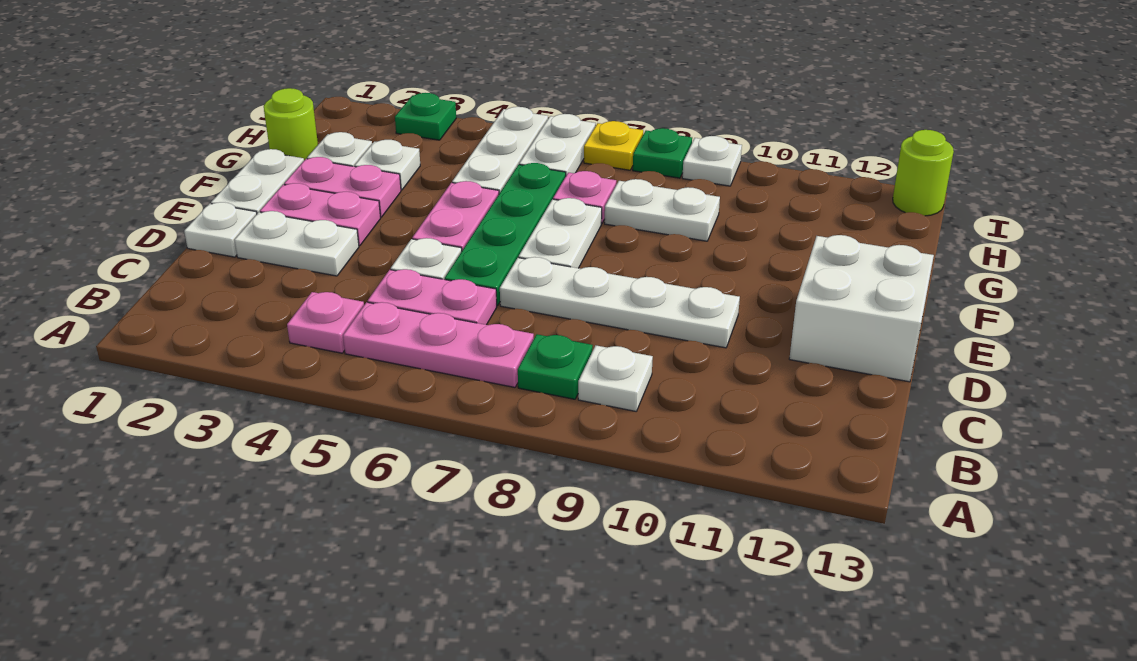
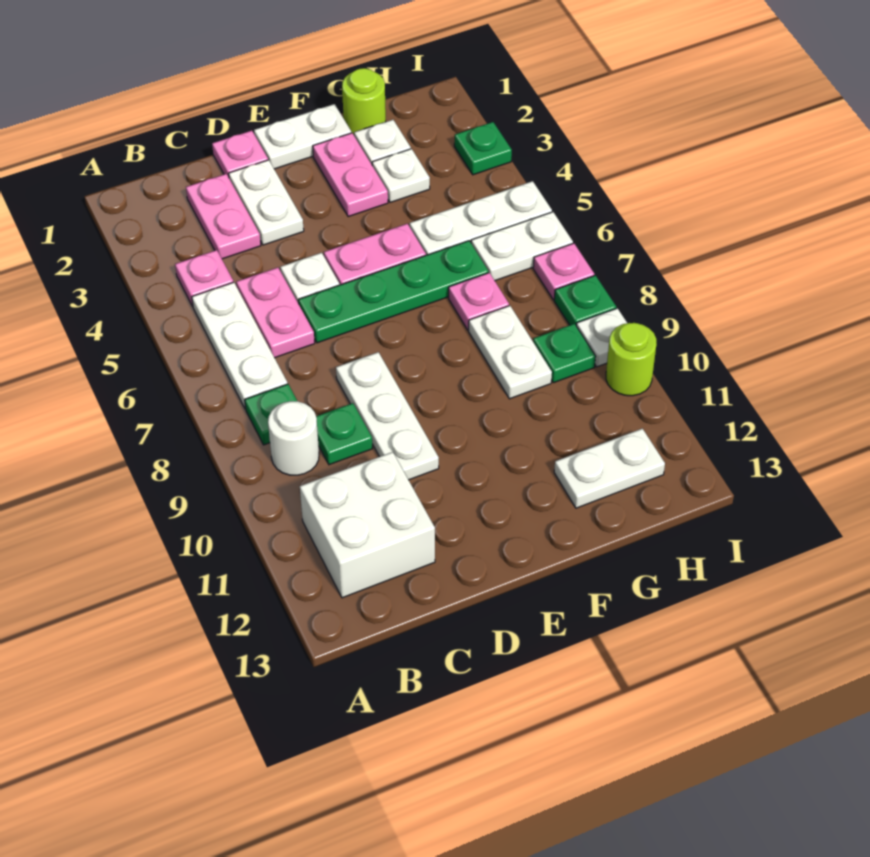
pink 1x3 plate [343,302,534,387] -> white 1x3 plate [192,282,288,409]
white 1x1 plate [578,345,653,411] -> white 1x1 round brick [268,401,319,475]
none -> green 1x1 plate [316,403,373,465]
white 1x1 plate [184,202,257,257] -> pink 1x1 plate [212,131,268,177]
white 1x4 plate [500,257,740,348] -> white 1x3 plate [336,352,439,480]
white 2x2 brick [789,235,934,382] -> white 2x2 brick moved to [300,452,435,598]
pink 1x2 plate [260,183,381,246] -> pink 1x2 plate moved to [186,174,261,259]
white 1x2 plate [519,198,602,268] -> white 1x2 plate moved to [554,429,665,508]
none -> green 1x1 plate [533,324,596,383]
yellow 1x1 plate [584,121,643,170] -> pink 1x1 plate [533,243,594,300]
lime 1x1 round brick [893,130,954,216] -> lime 1x1 round brick moved to [606,323,656,396]

